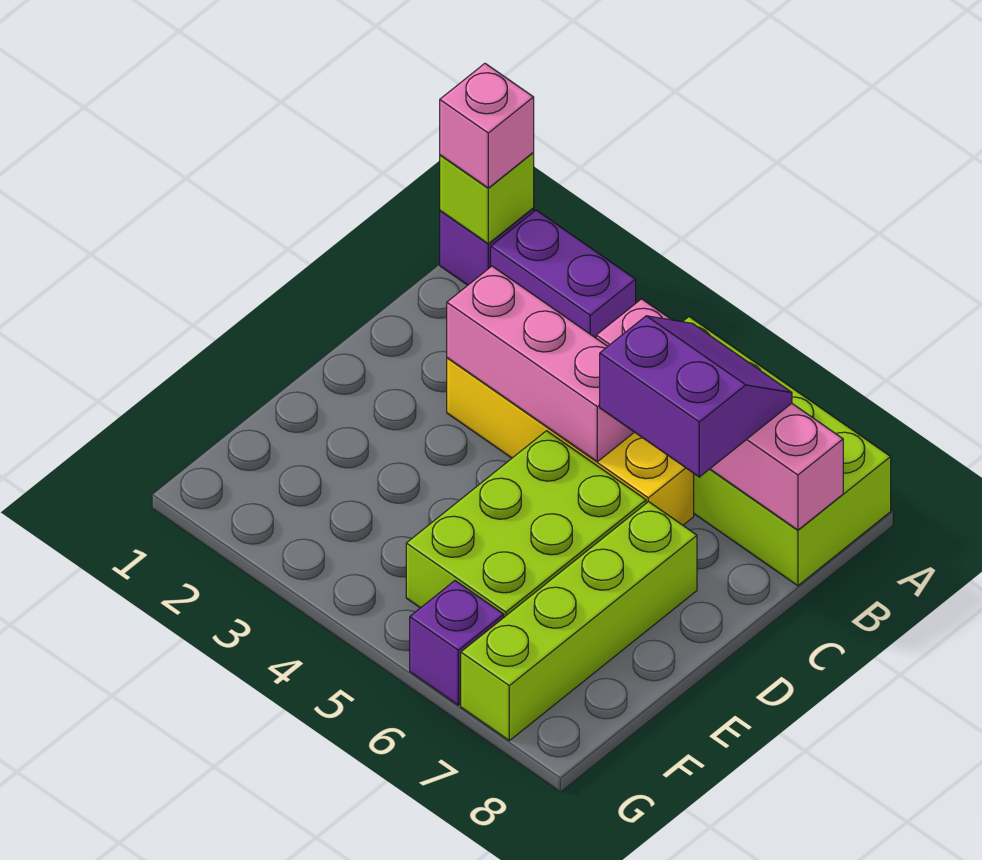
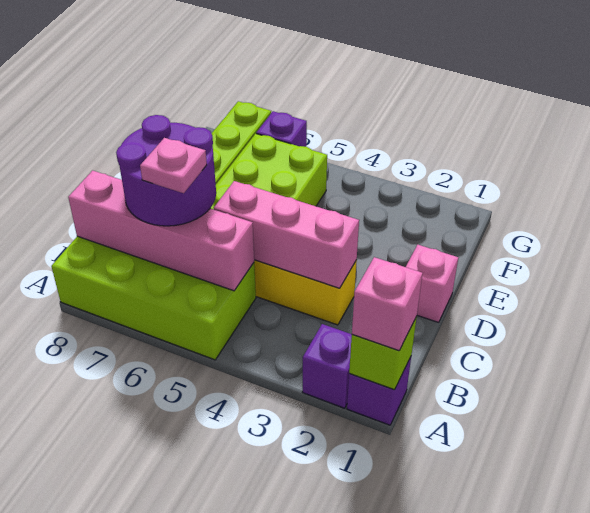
purple 1x2 brick [491,210,636,338] -> purple 1x1 brick [303,324,352,408]
purple 2x2 slope [600,316,792,477] -> purple 2x2 round brick [116,115,216,226]
none -> pink 1x1 plate [140,138,207,193]
none -> pink 1x1 brick [406,245,458,322]

